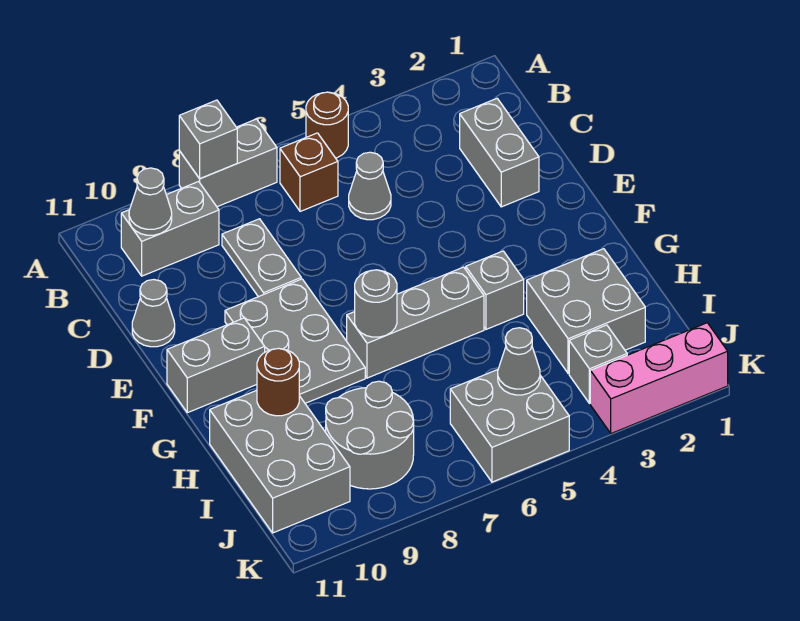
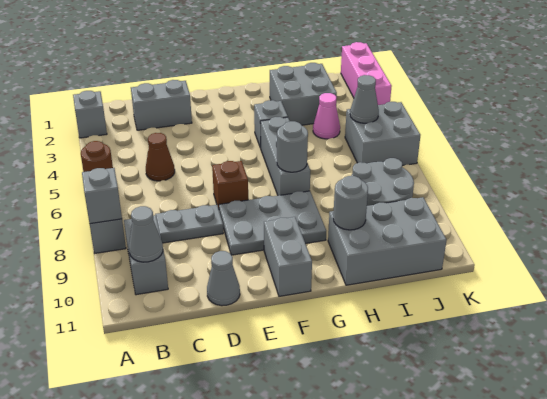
brown 1x1 brick [280,133,338,211] -> brown 1x1 brick moved to [212,161,248,208]
grey 1x1 cone [349,152,391,220] -> brown 1x1 cone [146,133,175,181]
brown 1x1 round brick [257,348,299,416] -> grey 1x1 round brick [333,176,368,230]
none -> pink 1x1 cone [313,93,340,139]
grey 1x1 brick [569,325,627,404] -> grey 1x1 brick moved to [73,91,107,138]

